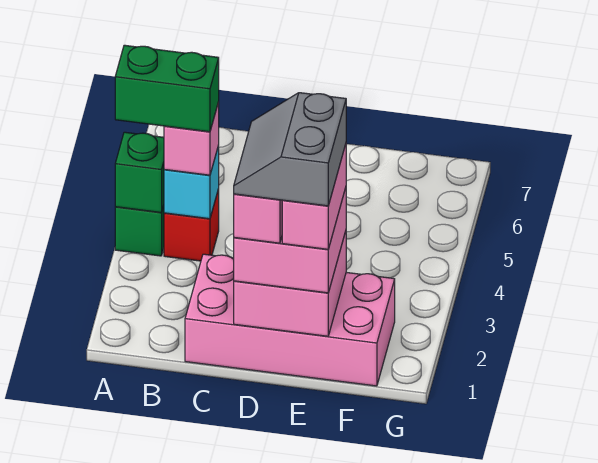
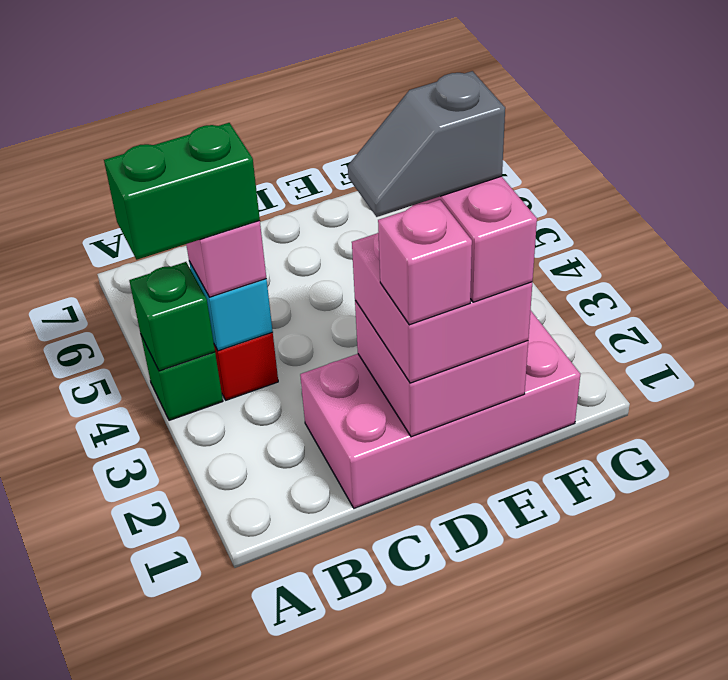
grey 2x2 slope [234,93,346,206] -> grey 1x2 slope [348,71,505,217]

